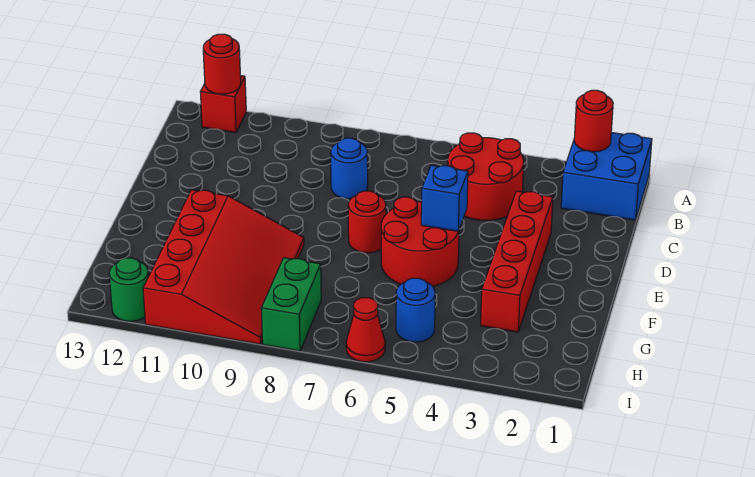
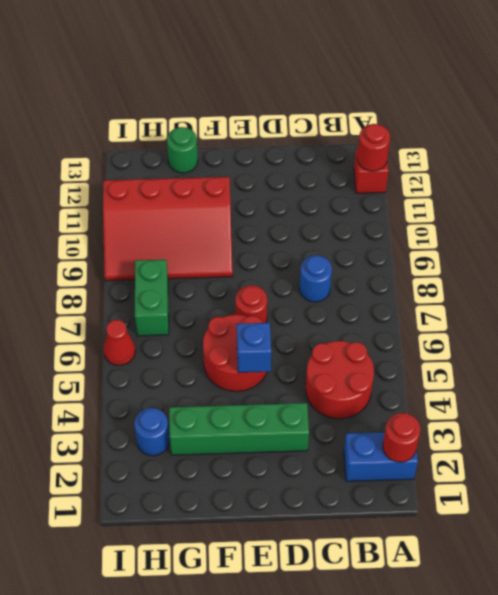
blue 2x2 brick [561,132,652,220] -> blue 1x2 brick [344,432,418,481]
red 1x4 brick [481,191,553,332] -> green 1x4 brick [169,403,309,455]
blue 1x1 round brick [396,278,435,342] -> blue 1x1 round brick moved to [134,408,170,456]
green 1x2 brick [261,258,321,351] -> green 1x2 brick turned to [135,260,169,336]
green 1x1 round brick [109,258,148,321] -> green 1x1 round brick moved to [167,127,198,173]

